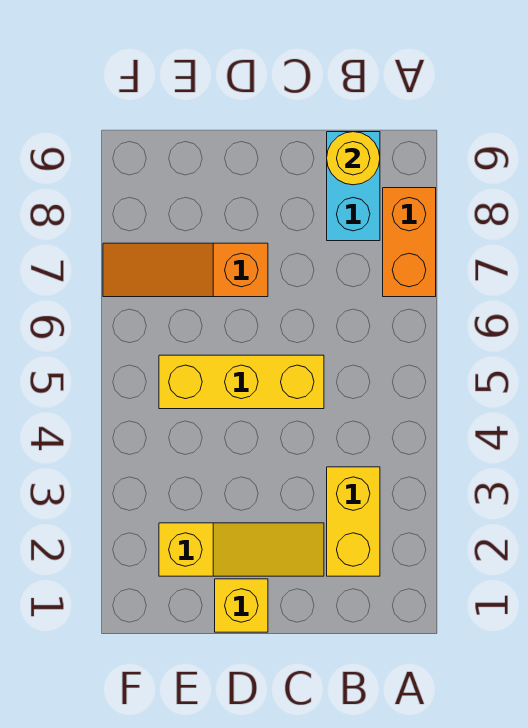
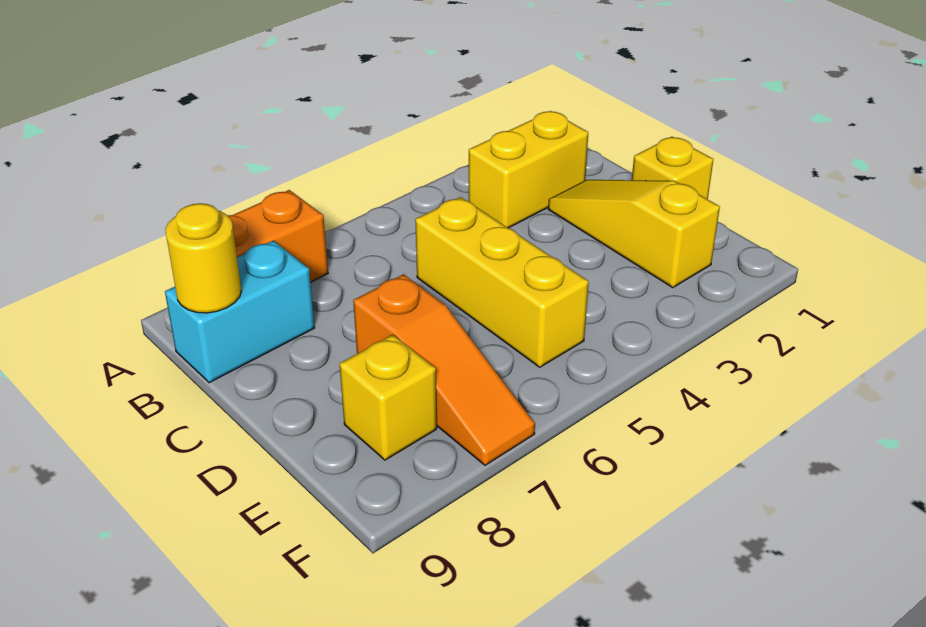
none -> yellow 1x1 brick [340,335,437,460]

